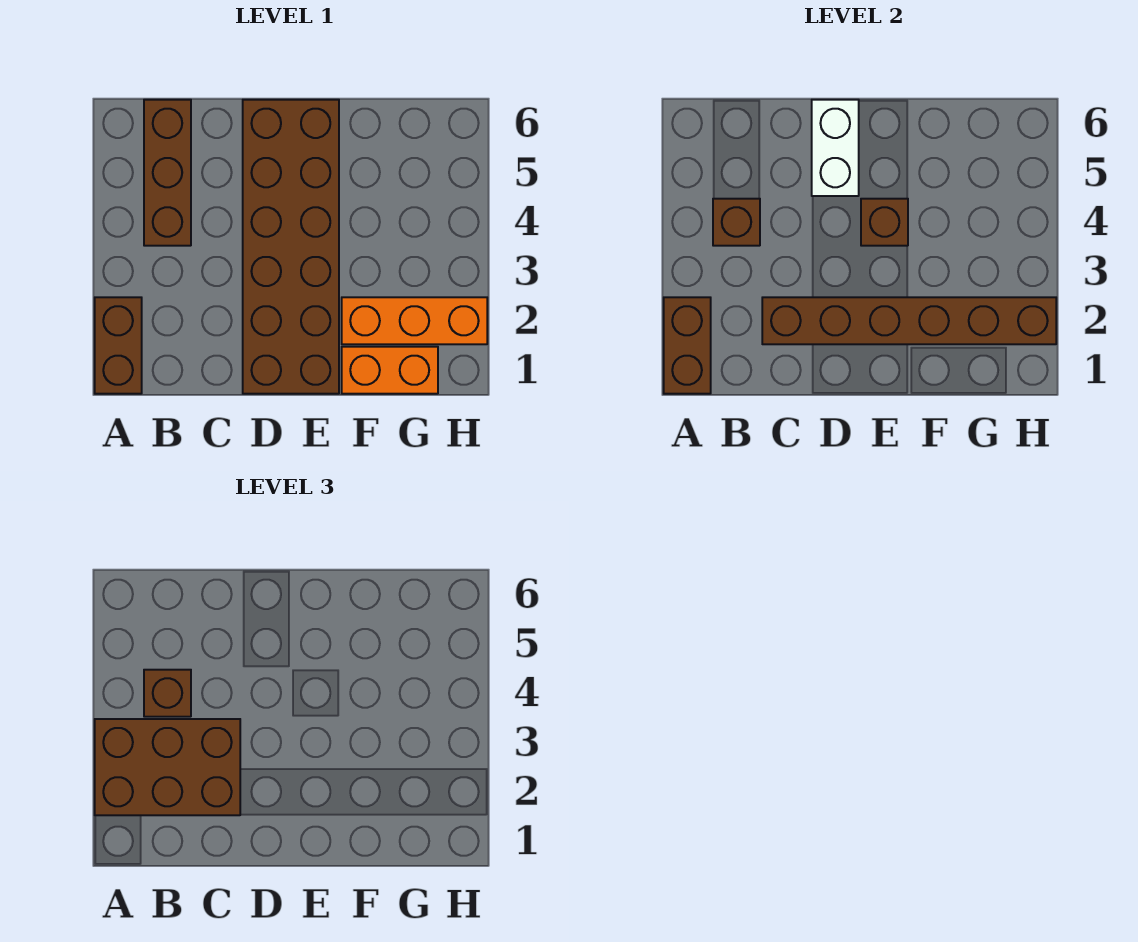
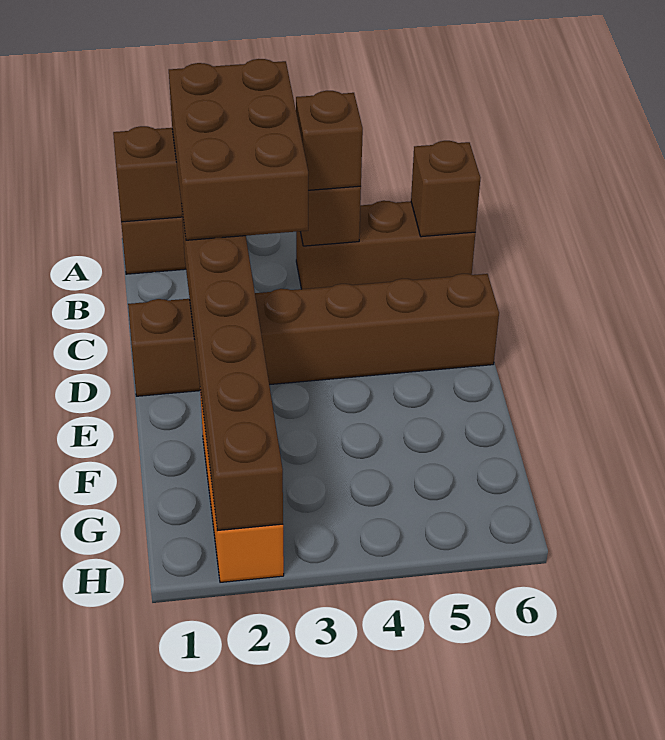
brown 2x6 brick [243,100,339,394] -> brown 1x6 brick [128,274,499,396]
white 1x2 brick [812,100,859,196] -> none
brown 1x1 brick [861,199,908,246] -> brown 1x1 brick moved to [411,141,480,237]
orange 1x2 brick [342,347,438,394] -> none

